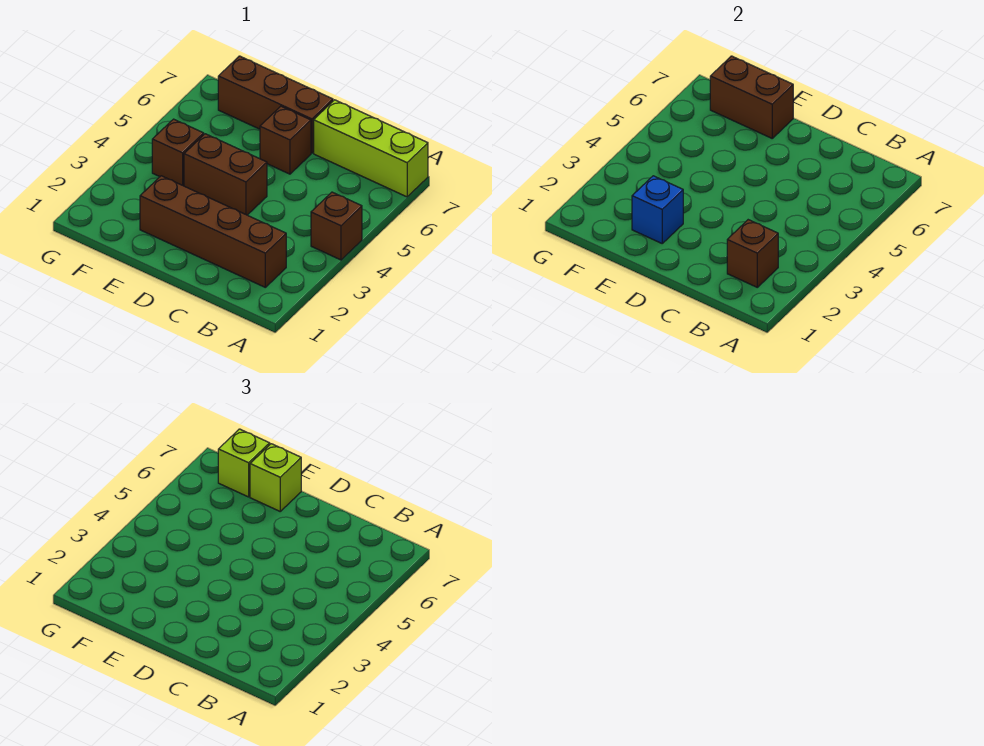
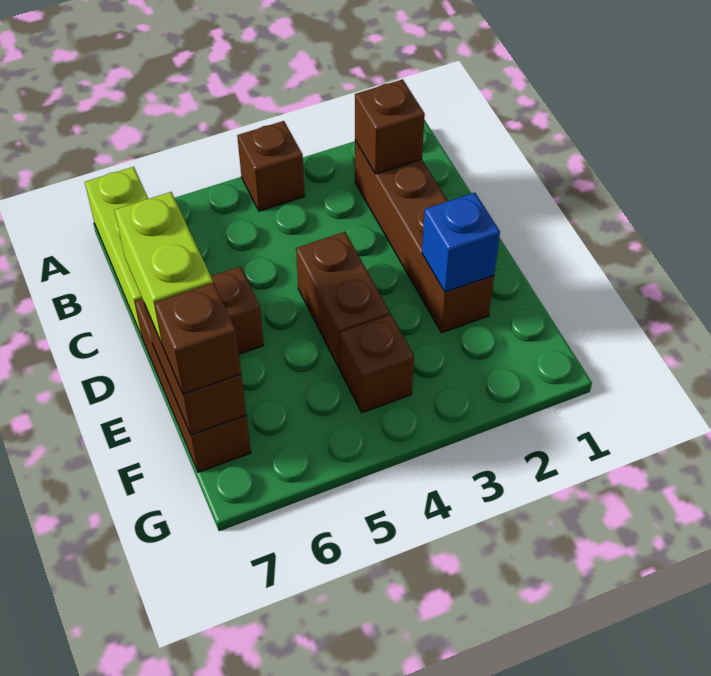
lime 1x1 brick [250,444,301,511] -> lime 1x2 brick [115,192,213,345]
lime 1x1 brick [218,429,270,497] -> brown 1x1 brick [154,283,241,394]

